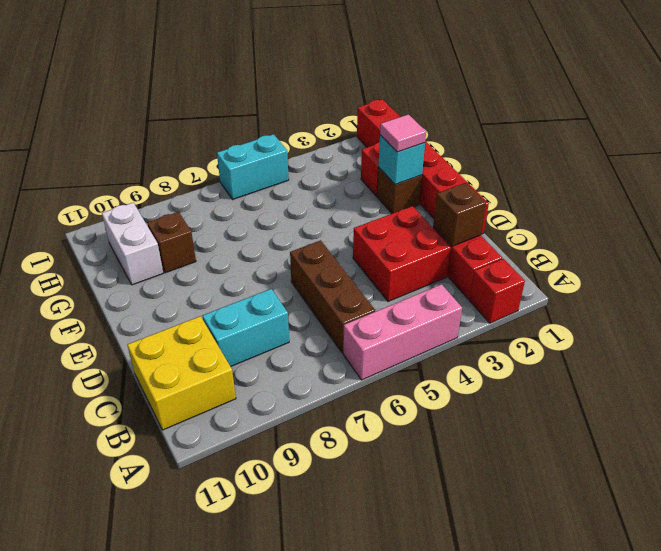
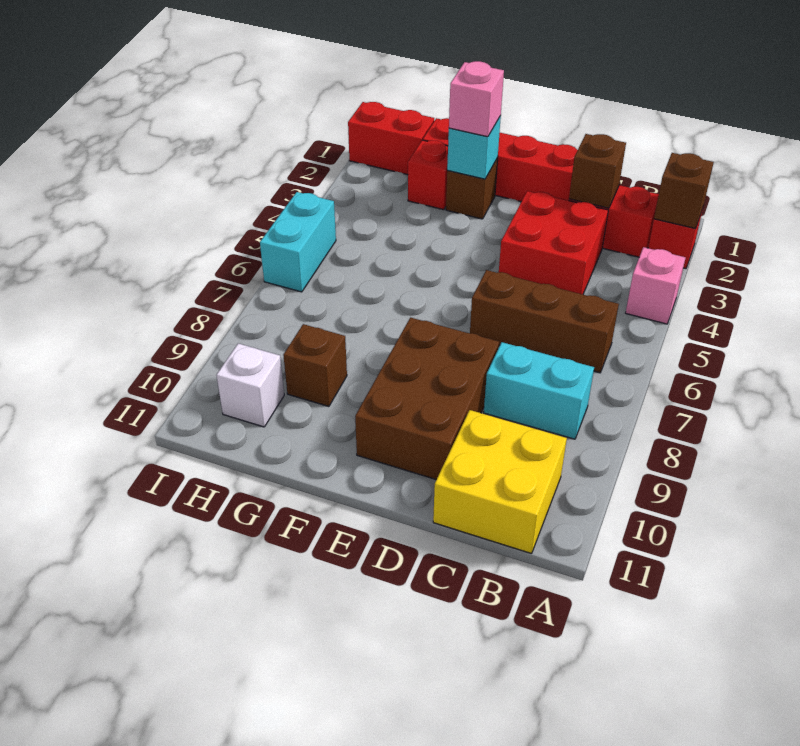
none -> brown 1x1 brick [654,153,714,229]
pink 1x3 brick [343,284,462,380] -> pink 1x1 brick [626,247,685,324]
cyan 1x2 brick [202,289,289,367] -> cyan 1x2 brick turned to [484,342,594,439]
none -> brown 2x3 brick [355,318,499,480]
pink 1x1 tile [380,114,426,152] -> pink 1x1 brick [449,61,504,137]
white 1x2 brick [102,203,163,285] -> white 1x1 brick [216,343,284,427]

